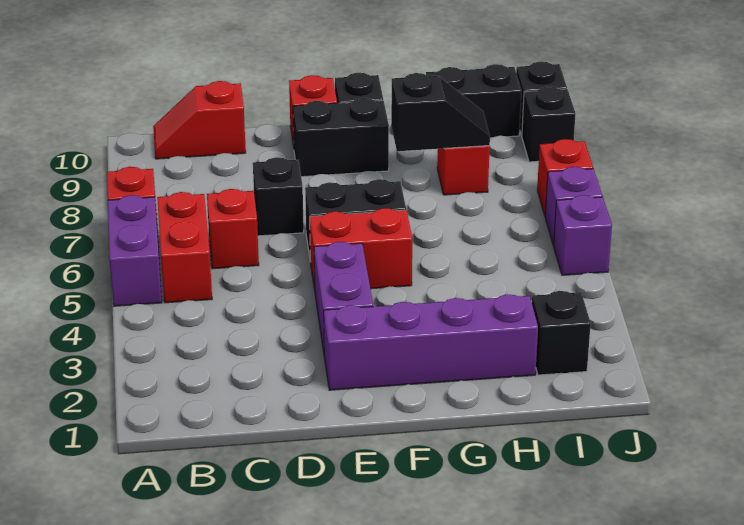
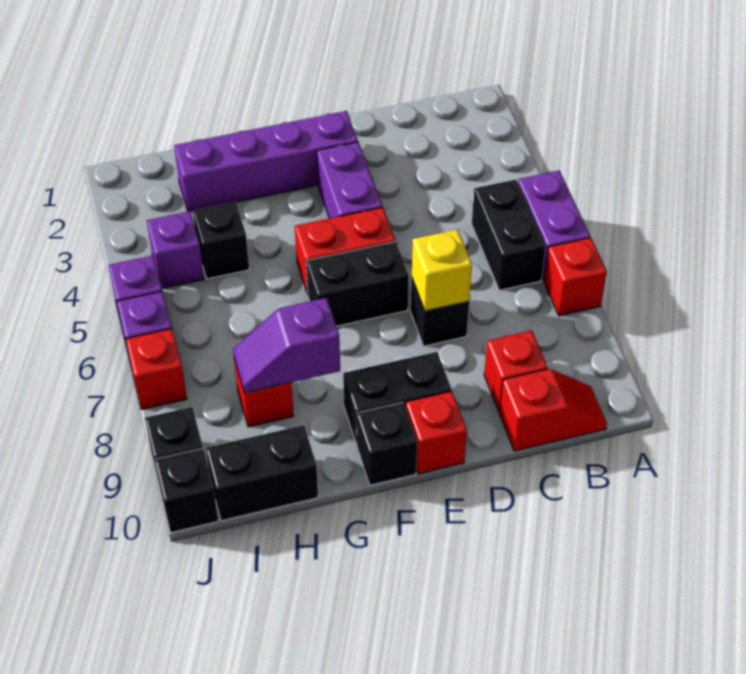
red 1x2 brick [157,192,212,303] -> black 1x2 brick [472,180,546,290]
red 1x1 brick [207,189,259,269] -> red 1x1 brick moved to [484,331,548,411]
none -> yellow 1x1 brick [412,229,472,311]
black 1x2 slope [391,73,490,151] -> purple 1x2 slope [233,298,340,393]
black 1x1 brick [532,291,591,375] -> black 1x1 brick moved to [193,202,249,279]
none -> purple 1x1 brick [147,211,204,288]

